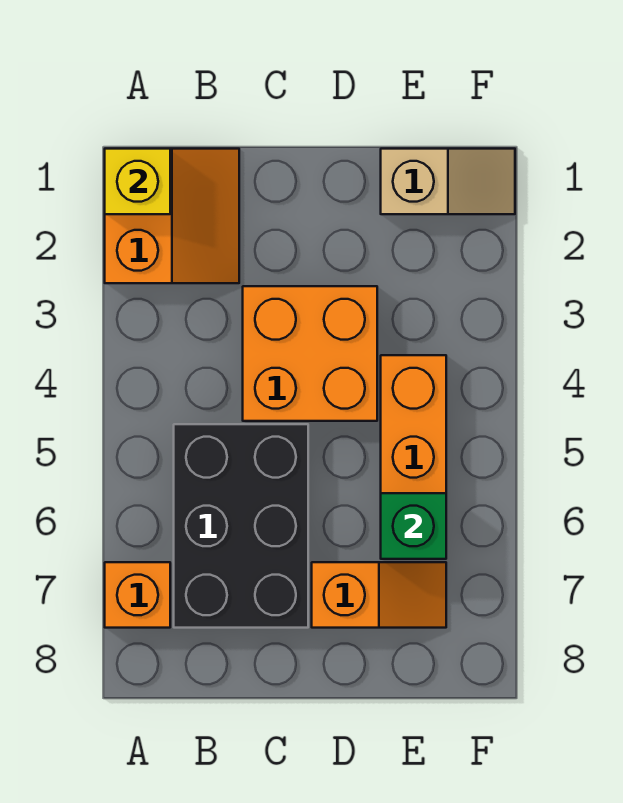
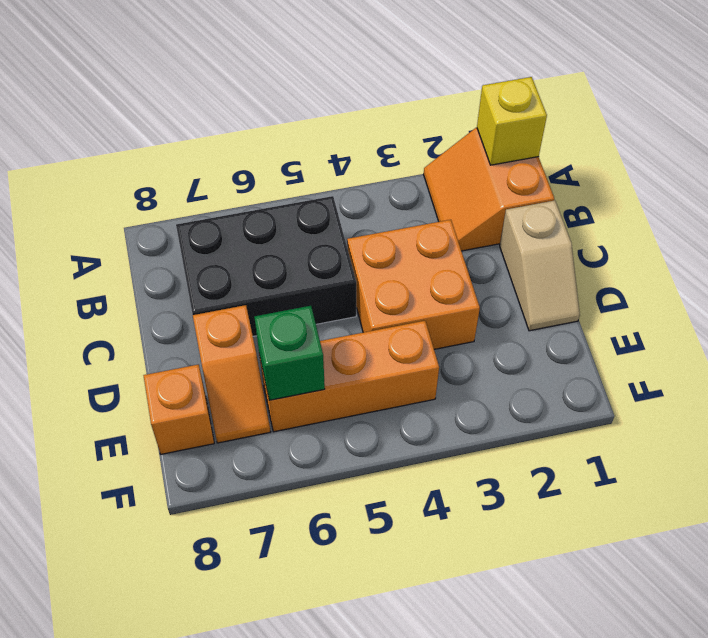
orange 2x2 slope [105,149,239,283] -> orange 2x2 slope turned to [424,128,554,251]
orange 1x1 brick [105,562,170,628] -> orange 1x1 brick moved to [143,365,214,454]
tan 1x2 slope [381,149,515,214] -> tan 1x2 slope moved to [500,200,580,331]

